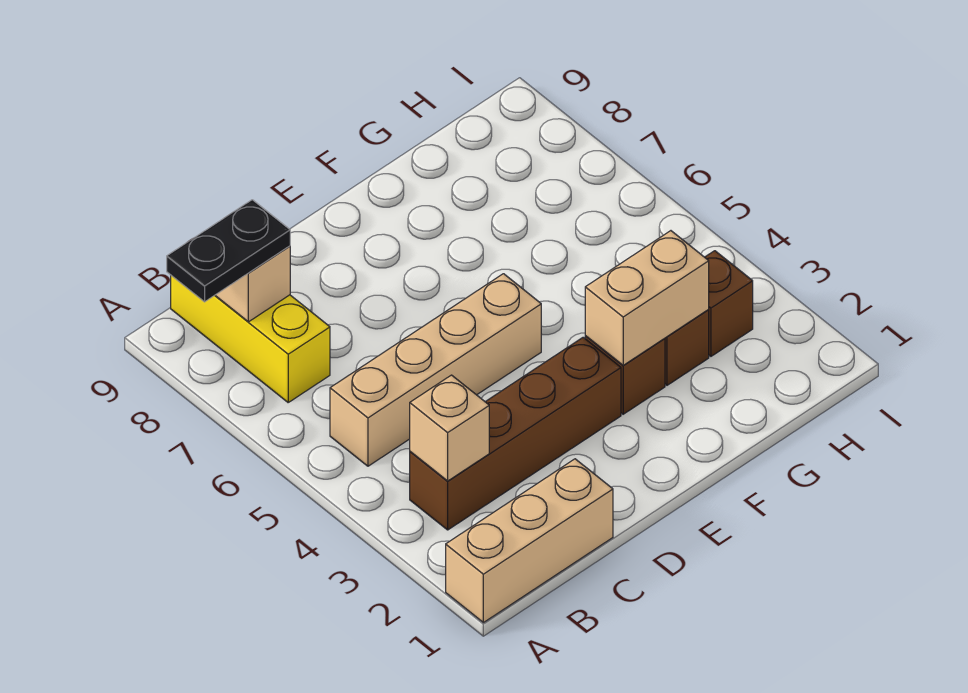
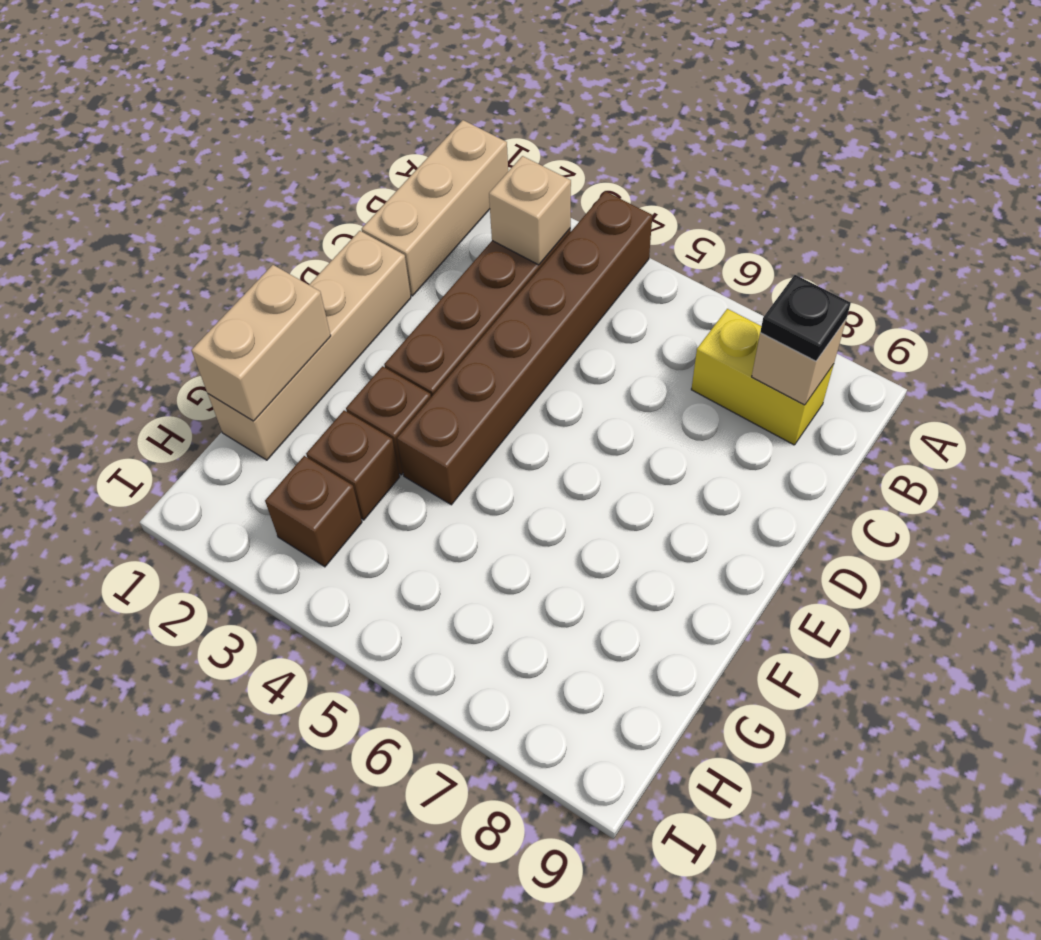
none -> brown 1x6 brick [397,191,652,505]
black 1x2 plate [167,200,290,302] -> black 1x1 plate [760,275,851,361]
tan 1x4 brick [330,274,541,466] -> tan 1x4 brick moved to [208,231,411,460]
yellow 1x3 brick [171,276,330,402] -> yellow 1x2 brick [691,309,834,445]
tan 1x2 brick [585,231,709,365] -> tan 1x2 brick moved to [191,265,331,421]

